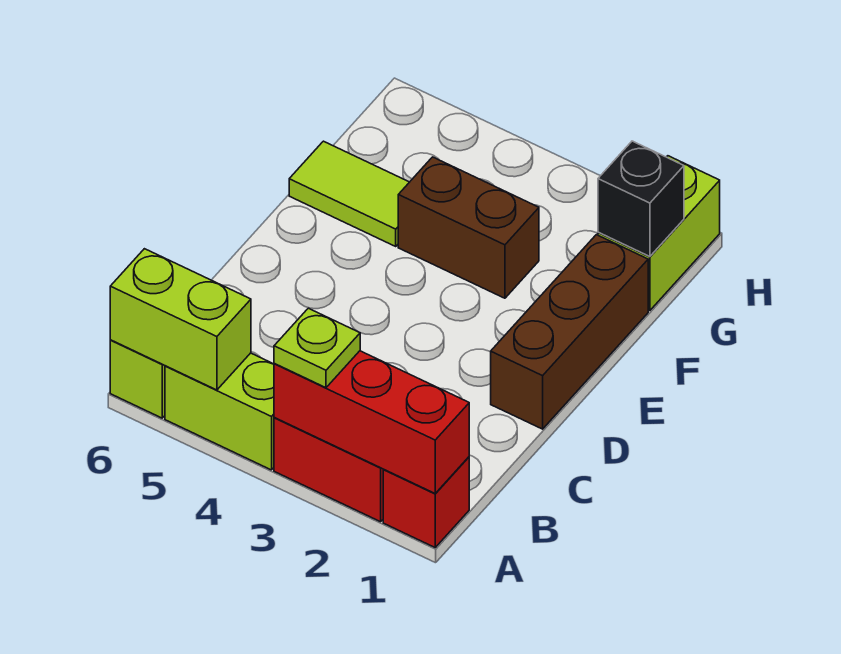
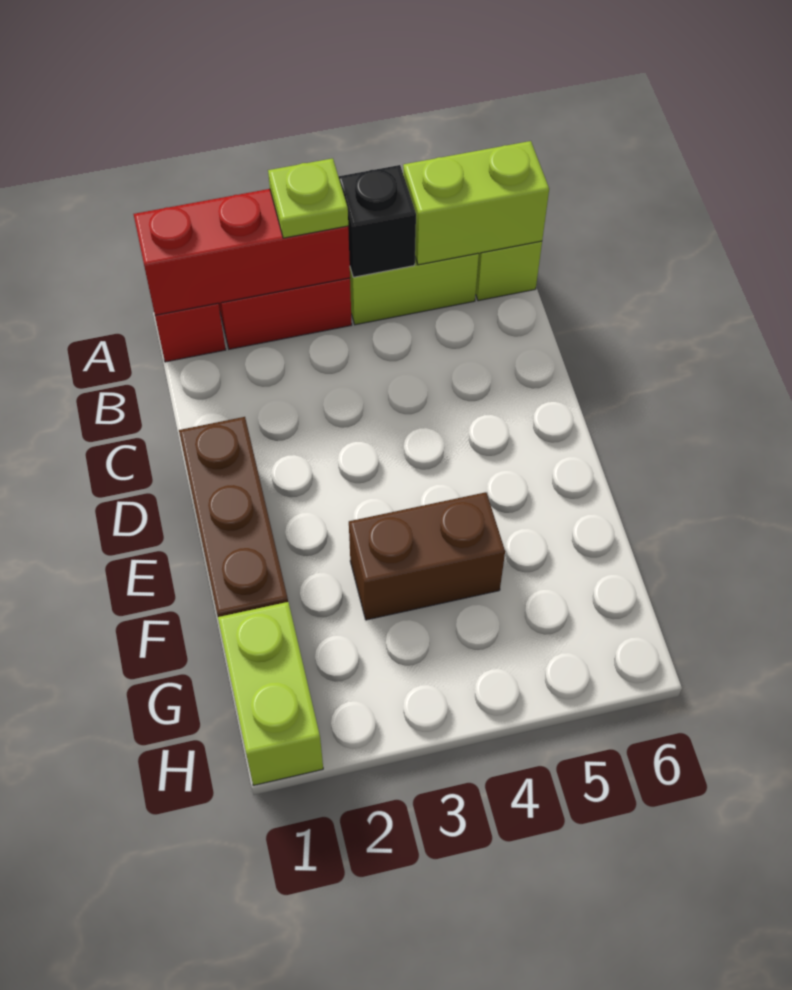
lime 1x2 tile [289,141,409,246] -> none
black 1x1 brick [598,141,684,257] -> black 1x1 brick moved to [338,165,416,277]

